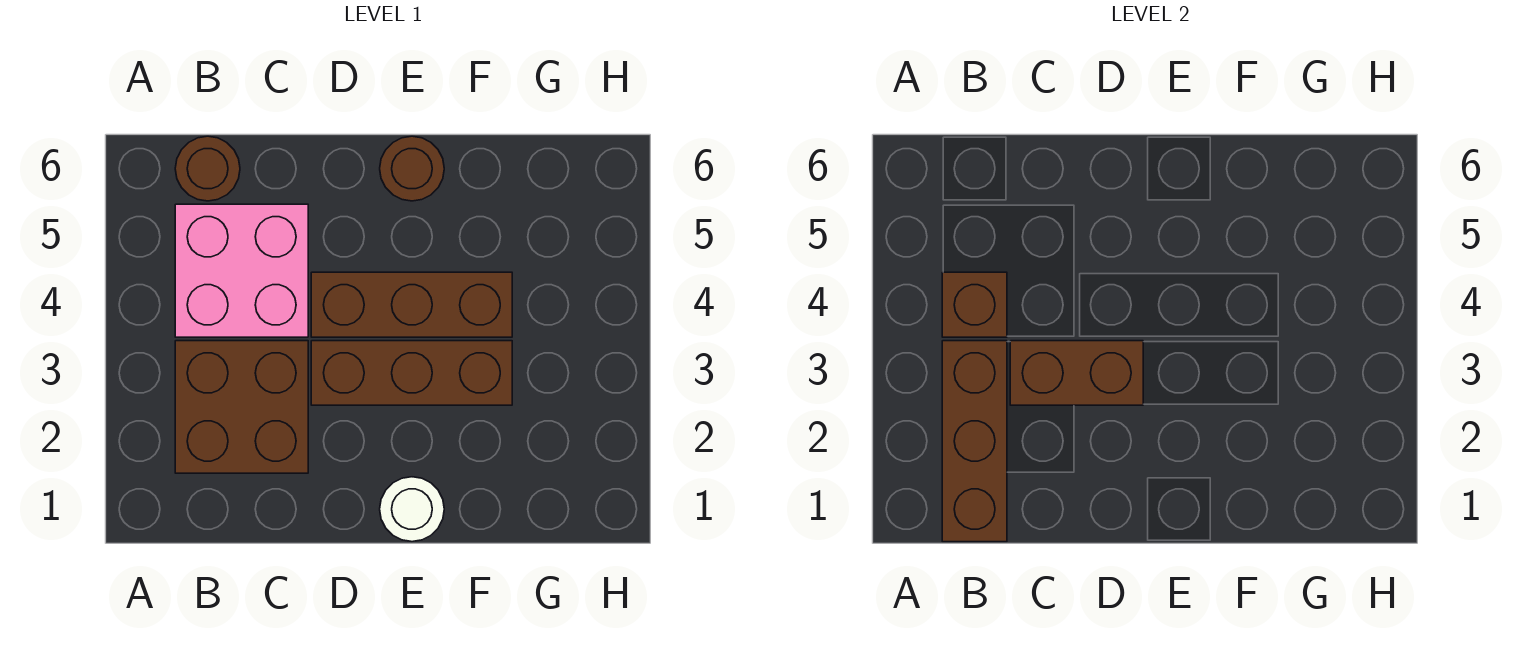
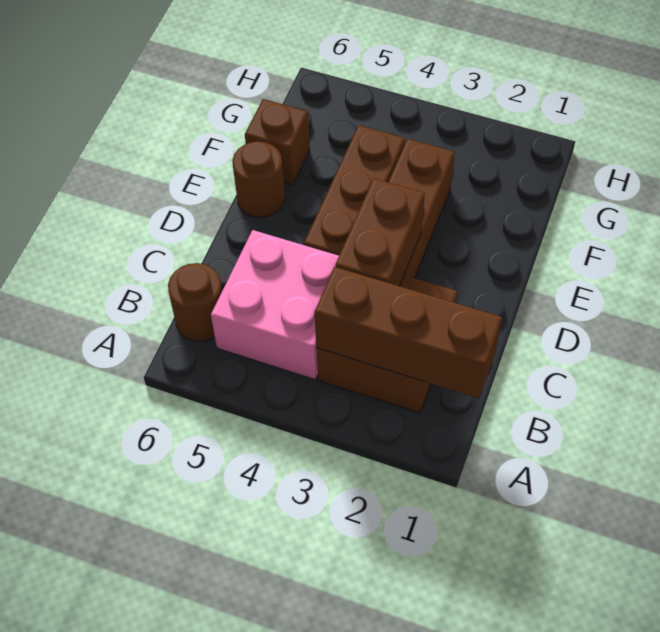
brown 1x1 brick [942,272,1007,337] -> brown 1x1 brick moved to [245,99,310,185]
white 1x1 round brick [380,477,444,542] -> none

